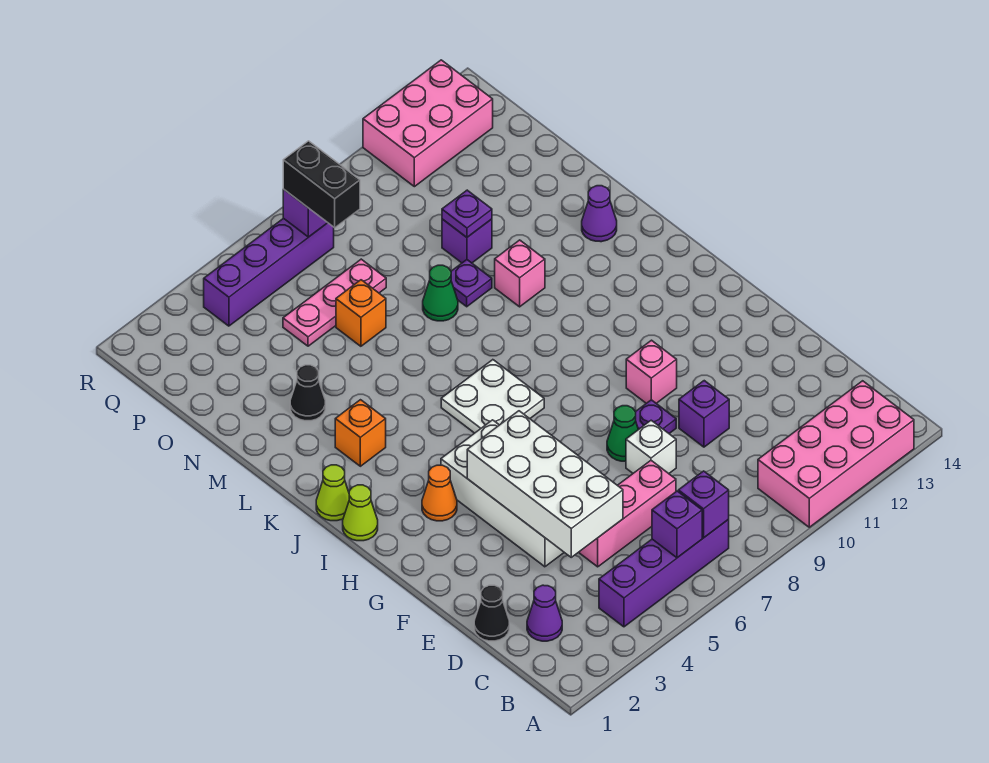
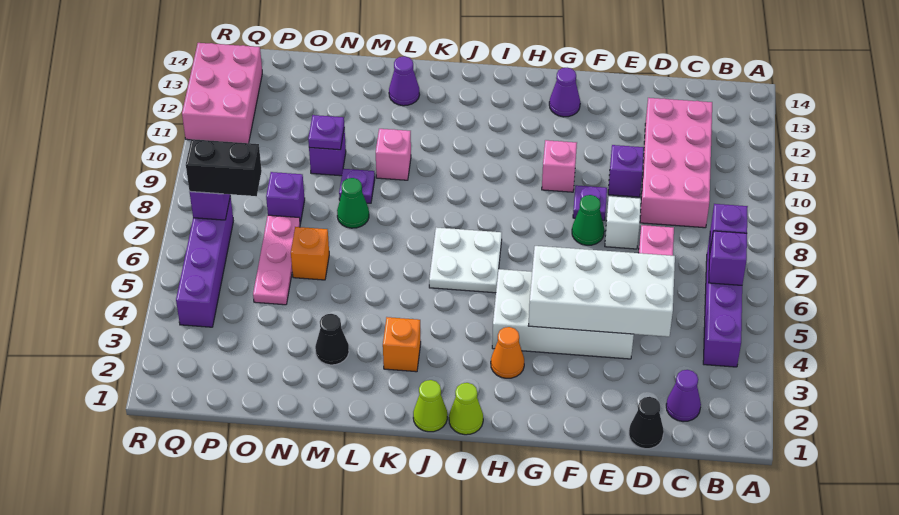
pink 2x4 brick [758,381,914,527] -> pink 2x4 brick moved to [640,98,712,228]
none -> purple 1x1 cone [549,68,580,117]
none -> purple 1x1 brick [266,172,305,224]

